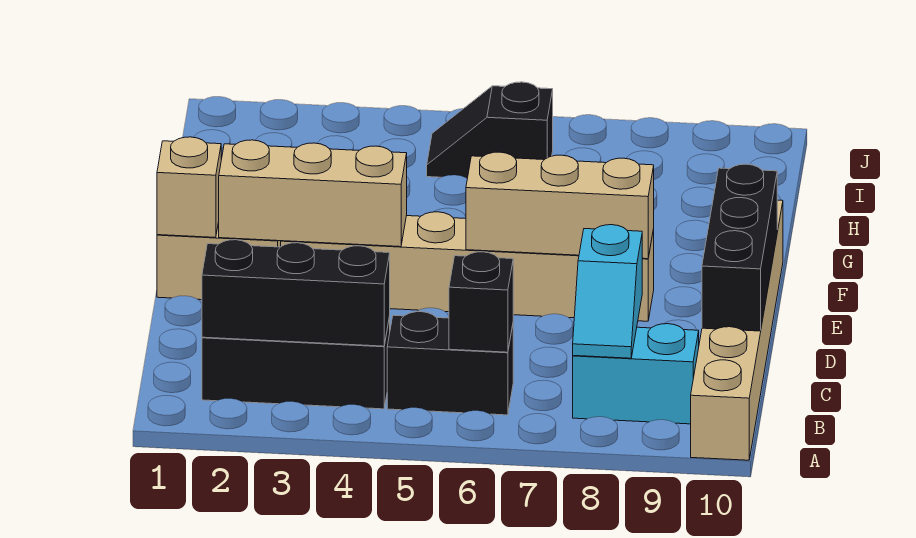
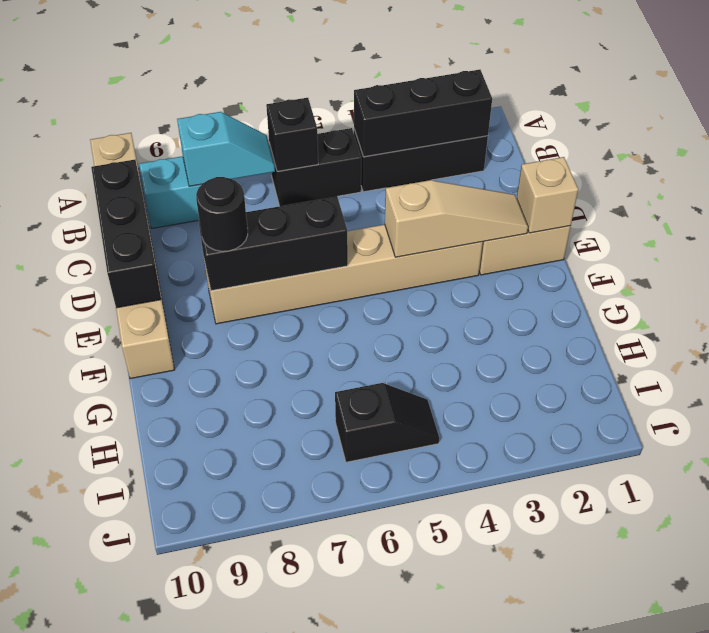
cyan 1x2 slope [573,225,642,358] -> cyan 1x2 slope turned to [177,112,275,186]
tan 1x3 brick [219,140,407,247] -> tan 1x3 slope [385,180,528,257]
tan 1x3 brick [466,152,654,259] -> black 1x3 brick [198,196,348,291]
none -> black 1x1 round brick [196,177,248,251]

